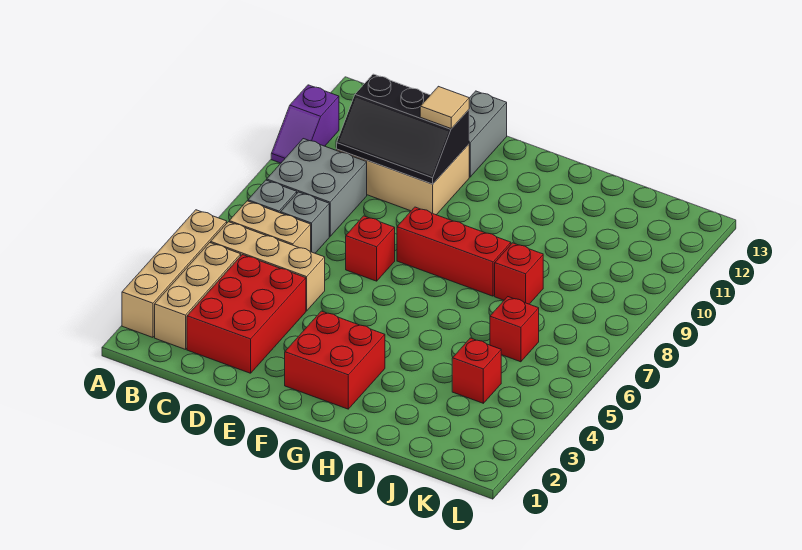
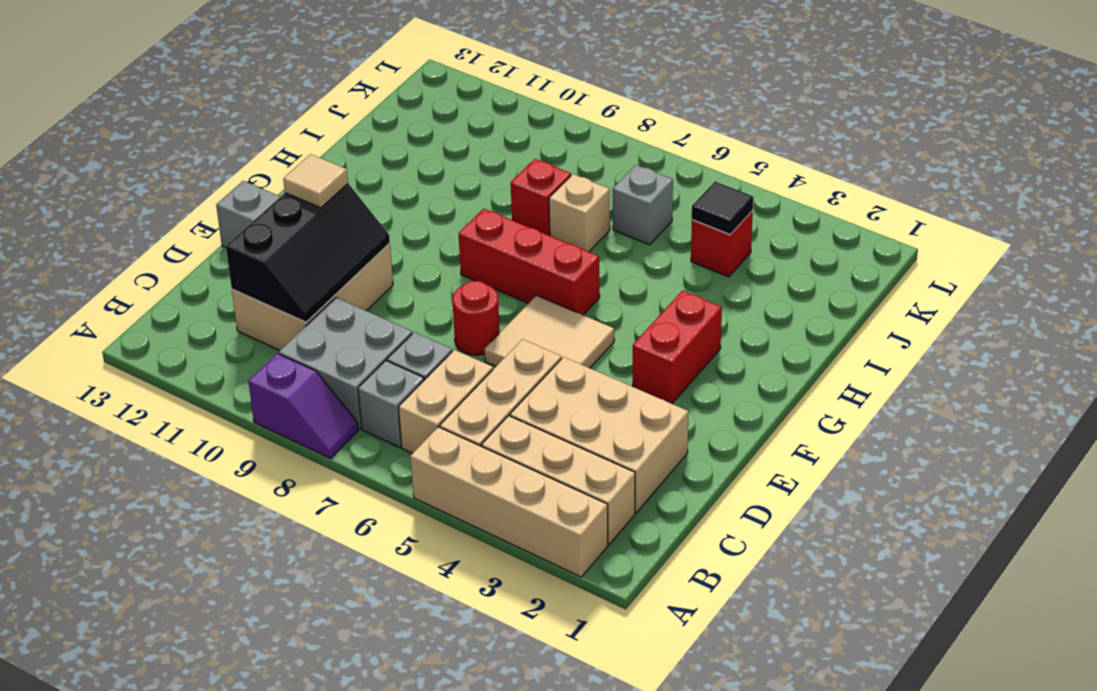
purple 1x2 slope [271,85,339,163] -> purple 1x2 slope moved to [248,353,359,459]
red 2x3 brick [187,255,306,373] -> tan 2x3 brick [510,357,689,513]
none -> tan 2x2 tile [485,295,614,368]
red 1x1 brick [346,216,395,281] -> red 1x1 round brick [452,281,500,355]
red 2x2 brick [285,311,385,409] -> red 1x2 brick [633,291,722,404]
red 1x3 brick [397,207,511,296] -> red 1x3 brick turned to [459,209,600,315]
none -> tan 1x1 brick [549,174,610,252]
none -> black 1x1 tile [692,181,753,234]
red 1x1 brick [490,297,539,362] -> grey 1x1 brick [613,165,673,245]

